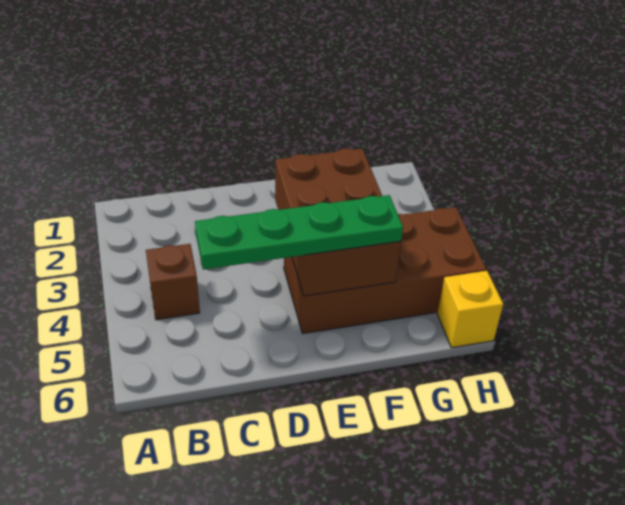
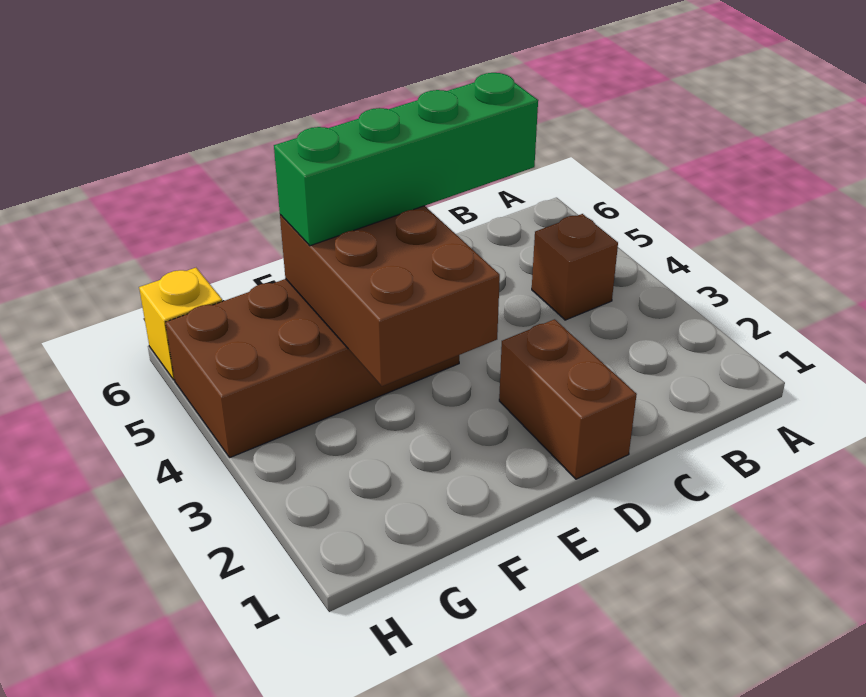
green 1x4 plate [195,195,403,269] -> green 1x4 brick [274,73,538,246]
none -> brown 1x2 brick [499,319,637,479]

